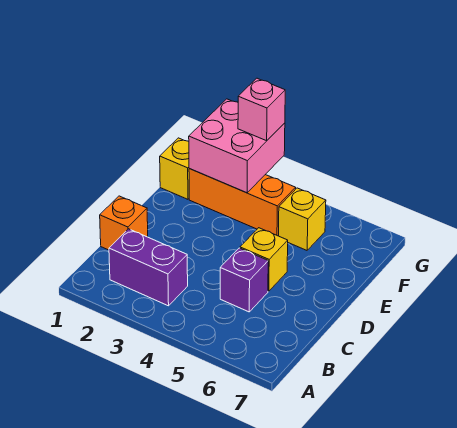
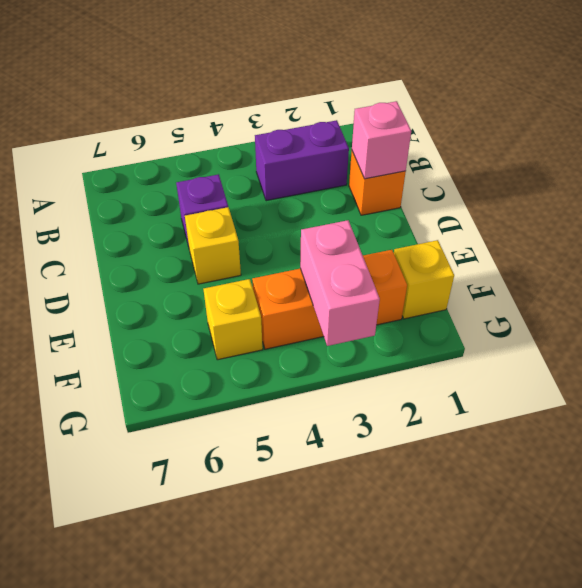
pink 2x2 brick [189,99,285,193] -> pink 1x2 brick [300,220,380,346]
pink 1x1 brick [238,78,285,141] -> pink 1x1 brick moved to [352,101,411,179]

